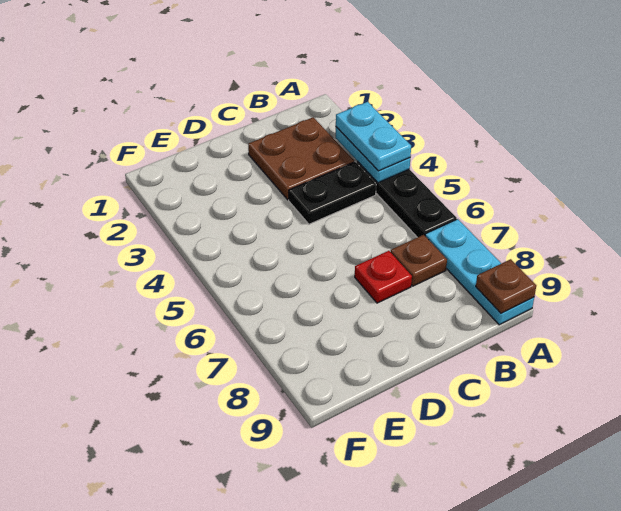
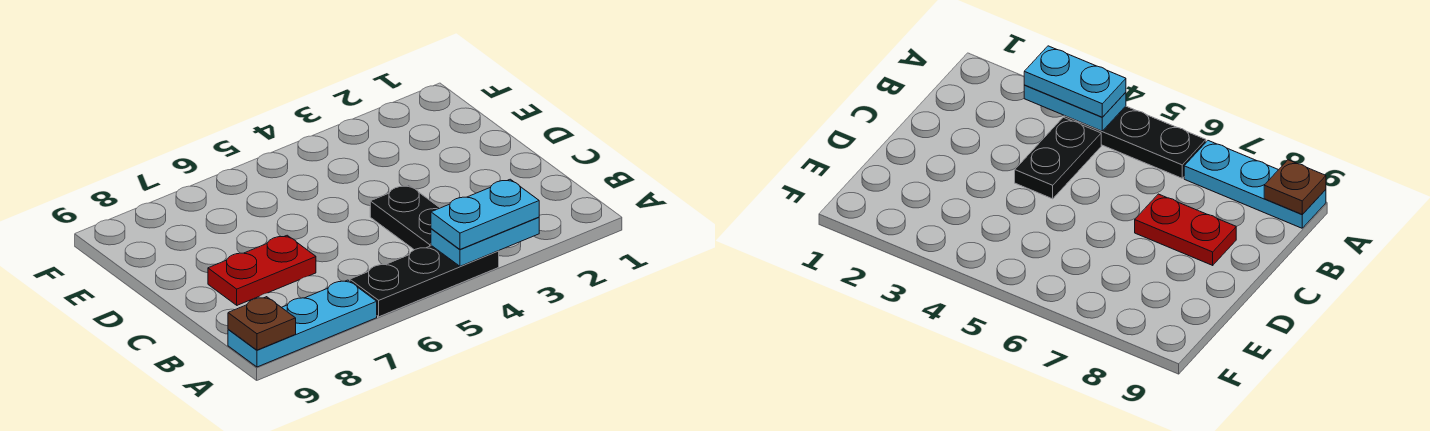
brown 2x2 plate [248,117,354,200] -> none
brown 1x1 plate [391,235,447,286] -> none
red 1x1 plate [355,251,412,303] -> red 1x2 plate [208,235,316,305]

